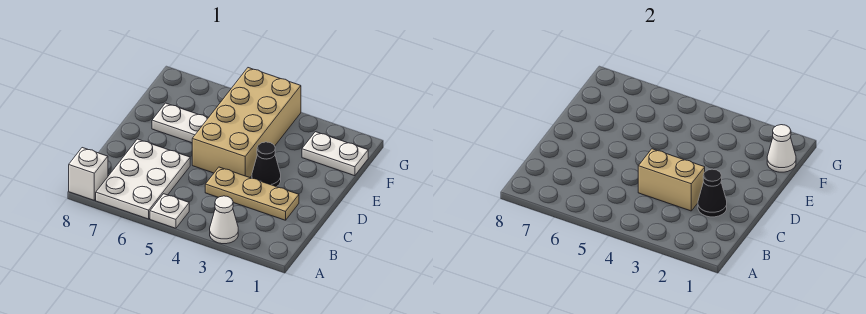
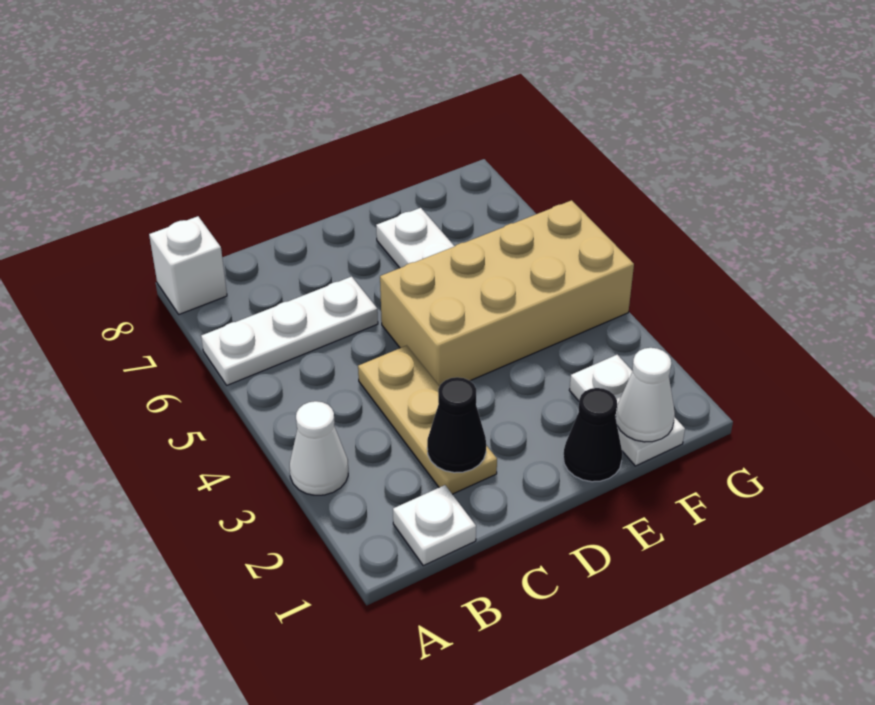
white 1x1 plate [150,194,189,228] -> white 1x1 plate moved to [393,485,476,566]
white 2x3 plate [96,139,190,219] -> white 1x3 plate [201,277,378,385]
tan 1x2 brick [638,149,705,211] -> none
black 1x1 cone [252,142,281,187] -> black 1x1 cone moved to [563,388,622,482]

